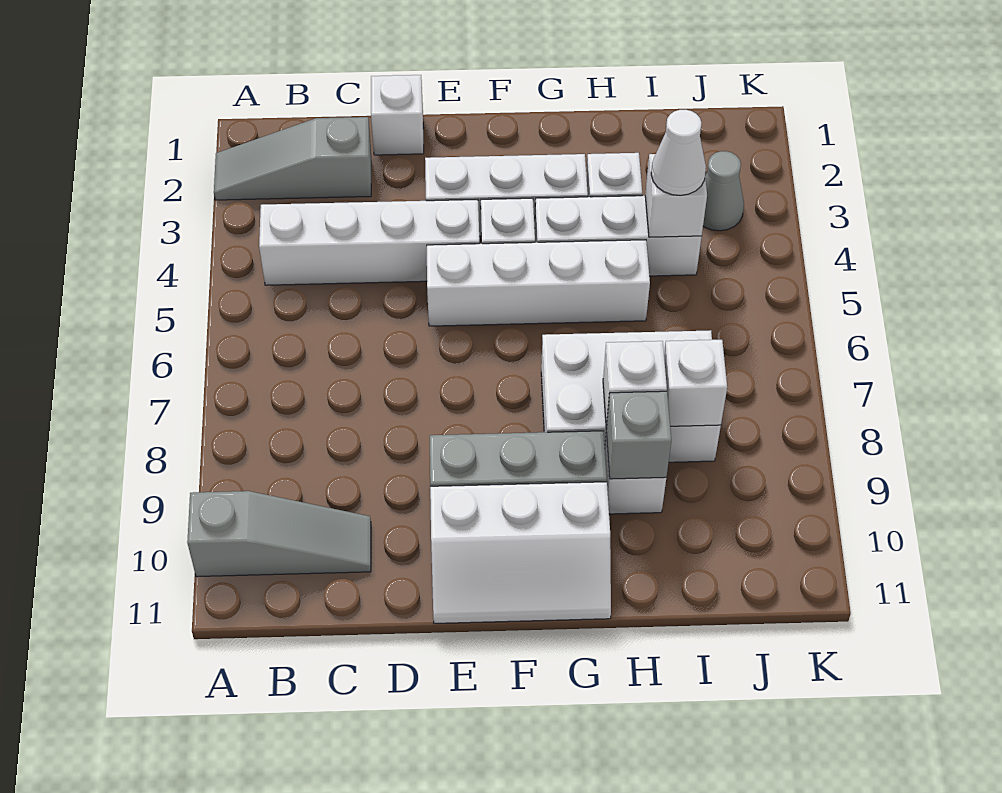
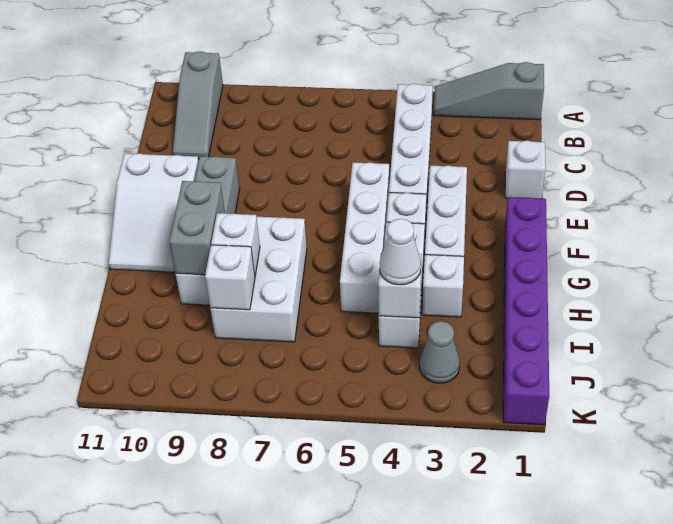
grey 1x3 slope [214,117,371,200] -> grey 1x3 slope turned to [434,62,544,120]
white 2x3 slope [430,482,611,623] -> white 2x3 slope turned to [109,153,198,272]
none -> purple 1x6 brick [503,197,549,425]
grey 1x1 brick [606,391,671,479] -> grey 1x2 brick [169,181,225,275]

